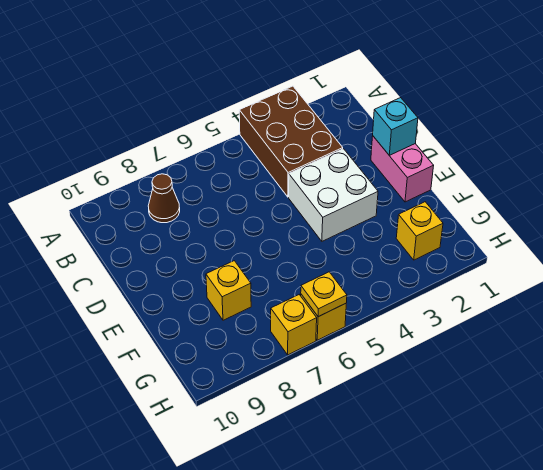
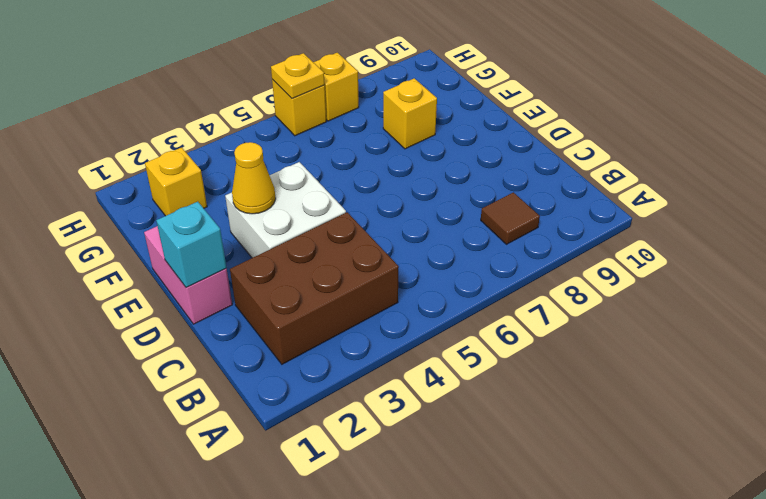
brown 2x3 brick [239,86,343,197] -> brown 2x3 brick turned to [230,212,399,364]
brown 1x1 cone [148,174,180,223] -> brown 1x1 tile [481,192,540,244]
none -> yellow 1x1 cone [232,142,276,214]

